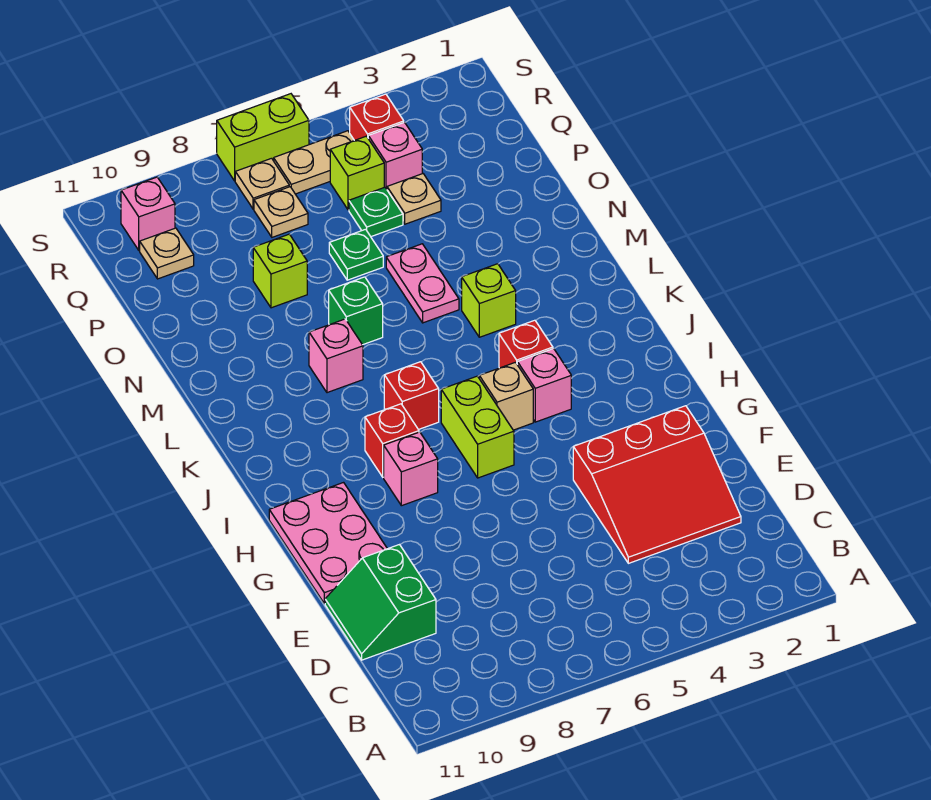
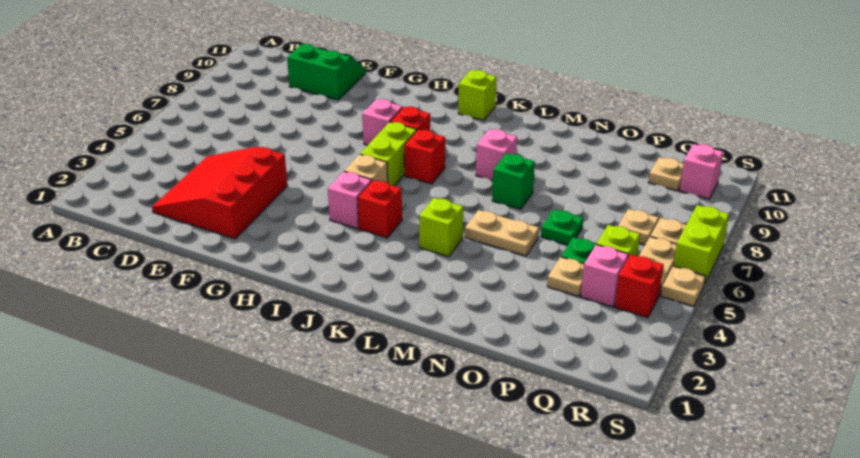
pink 2x3 plate [269,483,387,604] -> none
lime 1x2 brick [441,376,514,478] -> lime 1x2 brick turned to [360,122,417,186]
pink 1x2 plate [386,244,459,323] -> tan 1x2 plate [465,210,539,256]
lime 1x1 brick [253,234,307,308] -> lime 1x1 brick moved to [458,70,497,120]
none -> tan 1x1 plate [661,266,706,306]

